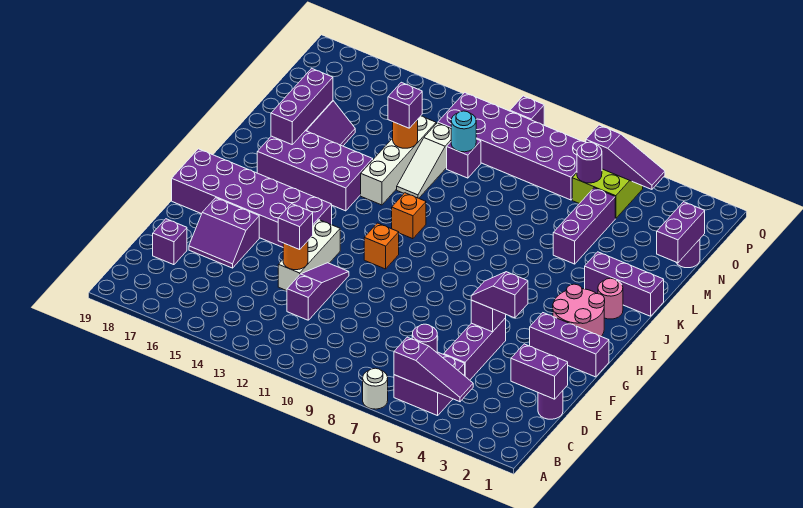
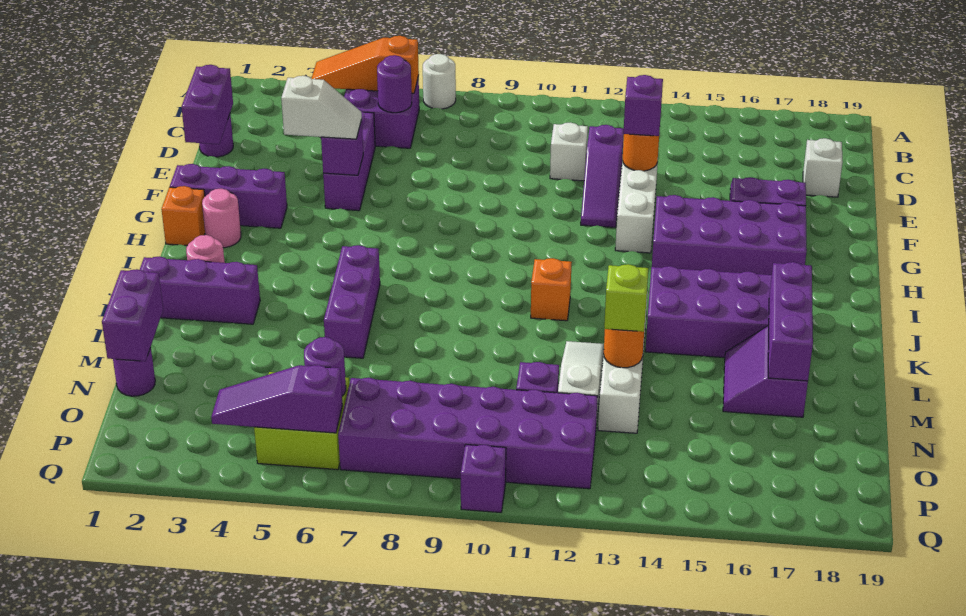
purple 1x3 slope [394,337,473,402] -> orange 1x3 slope [312,36,419,93]
purple 1x2 brick [511,344,568,399] -> purple 1x2 brick turned to [182,65,233,144]
none -> white 1x1 brick [550,123,588,181]
purple 1x1 brick [153,219,187,265] -> white 1x1 brick [803,138,843,197]
purple 1x2 slope [471,272,528,318] -> white 1x2 slope [281,76,362,139]
purple 2x6 brick [172,149,332,247] -> purple 2x4 brick [652,195,807,275]
pink 2x2 round brick [553,284,605,337] -> pink 1x1 round brick [202,189,241,248]
orange 1x1 brick [364,223,399,269] -> orange 1x1 brick moved to [162,186,205,245]
purple 1x3 brick [553,188,615,264] -> purple 1x3 brick moved to [324,245,380,358]
purple 1x1 brick [388,82,422,128] -> lime 1x1 brick [604,264,648,332]
cyan 1x1 round brick [451,111,476,152] -> none

